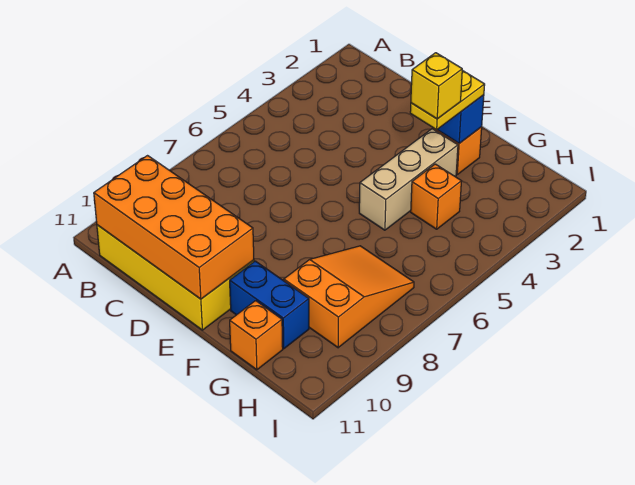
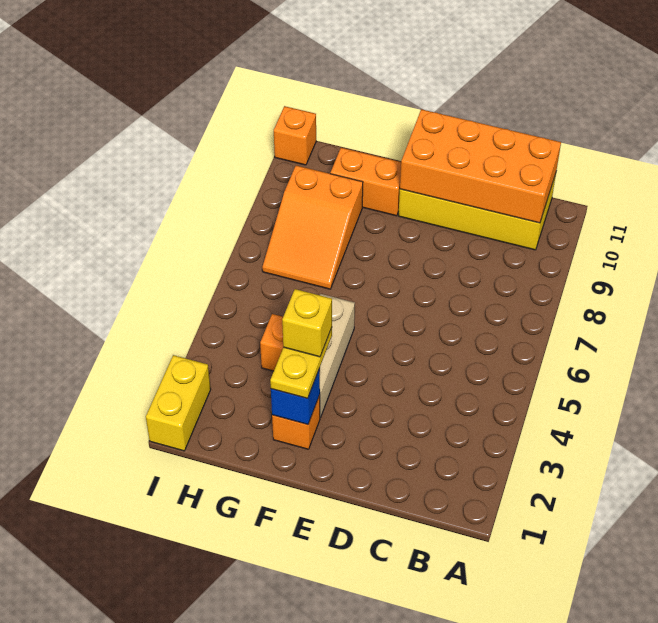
blue 1x2 brick [230,261,309,349] -> orange 1x2 brick [330,148,401,216]
orange 1x1 brick [230,301,283,370] -> orange 1x1 brick moved to [274,106,316,165]
none -> yellow 1x2 brick [146,355,211,451]

